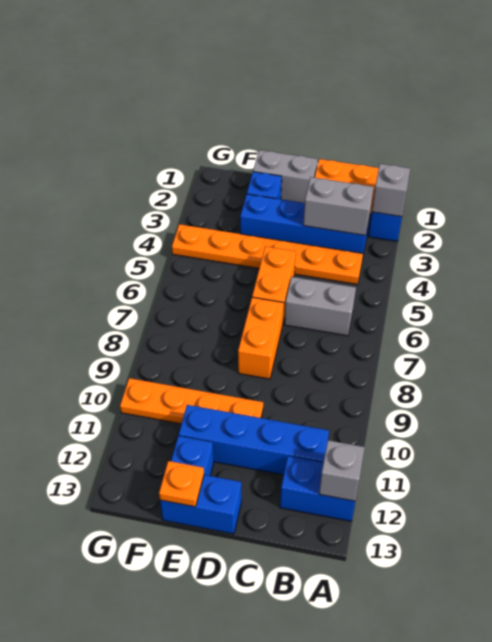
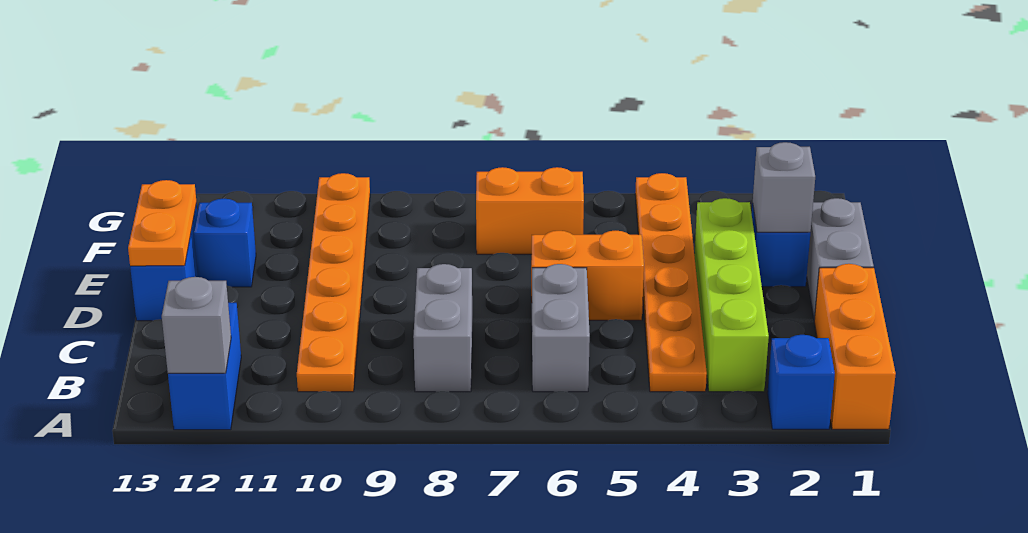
grey 1x1 brick [372,164,410,217] -> grey 1x1 brick moved to [753,142,815,232]
blue 1x4 brick [240,194,369,254] -> lime 1x4 brick [694,198,769,392]
grey 1x2 brick [303,177,374,235] -> grey 1x2 brick moved to [413,264,472,392]
blue 1x4 brick [179,405,329,475] -> none
orange 1x2 brick [238,297,284,379] -> orange 1x2 brick moved to [476,167,584,254]
orange 1x4 plate [120,378,263,424] -> orange 1x6 plate [297,173,370,392]
orange 1x1 plate [159,461,204,507] -> orange 1x2 plate [128,180,196,266]

